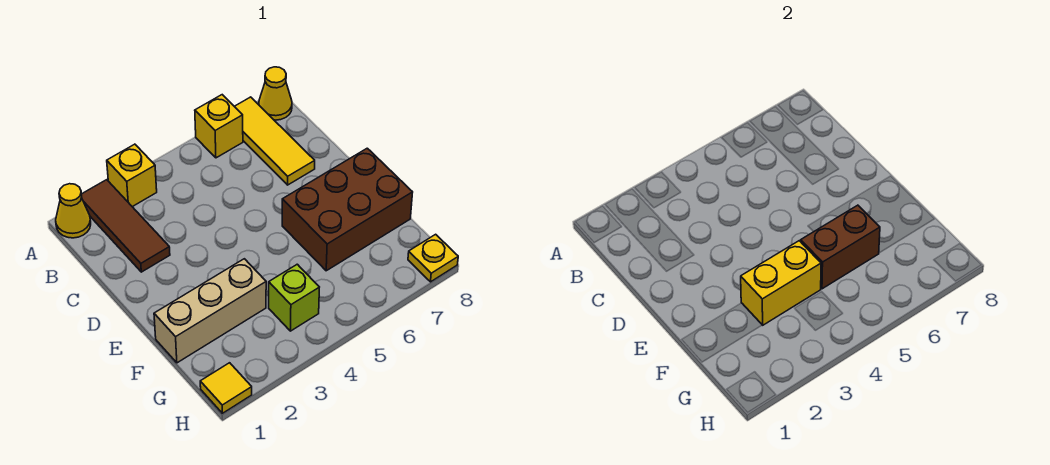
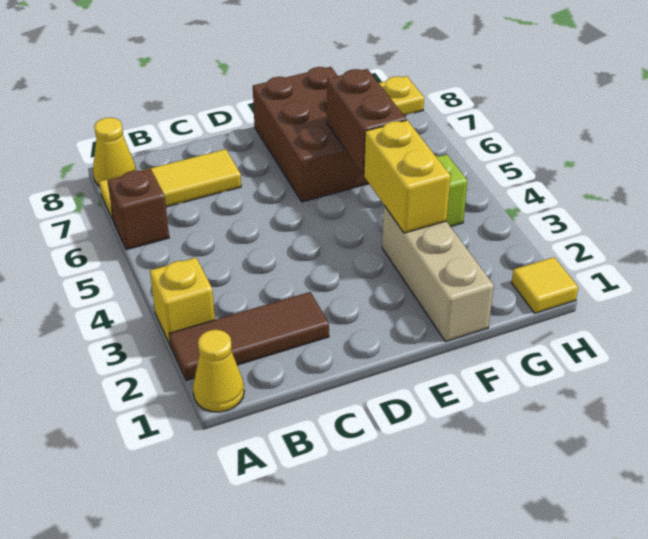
yellow 1x1 brick [195,95,243,158] -> brown 1x1 brick [107,169,169,250]

